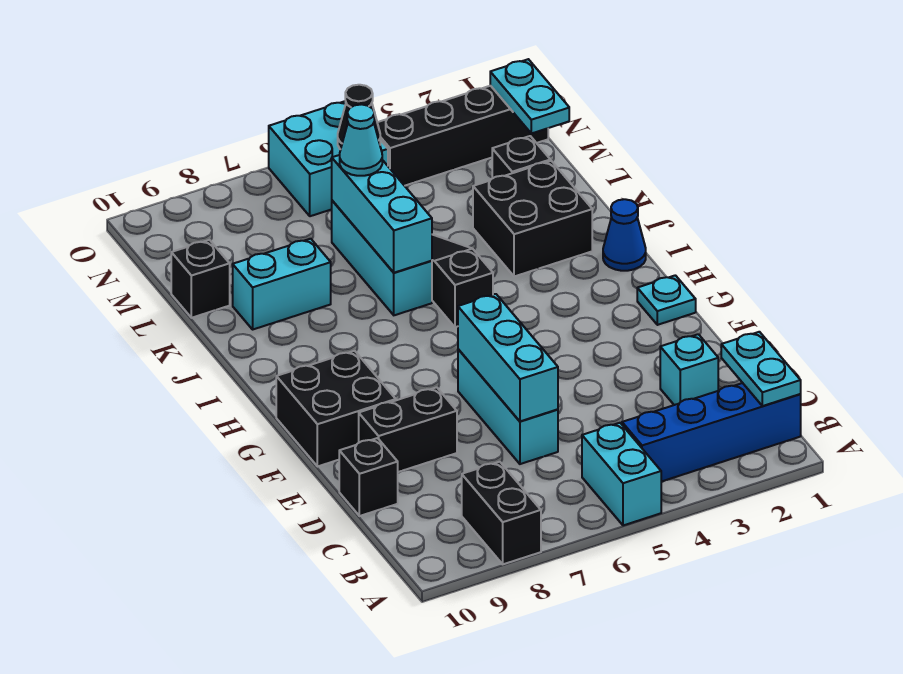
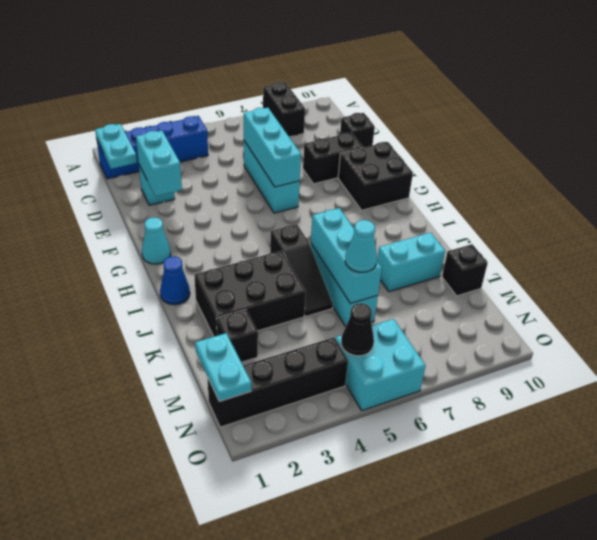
cyan 1x2 brick [582,423,661,525] -> cyan 1x2 brick moved to [136,131,182,196]
cyan 1x1 plate [637,275,696,325] -> cyan 1x1 cone [142,217,171,264]
black 2x2 brick [473,161,592,277] -> black 2x3 brick [194,251,306,337]

